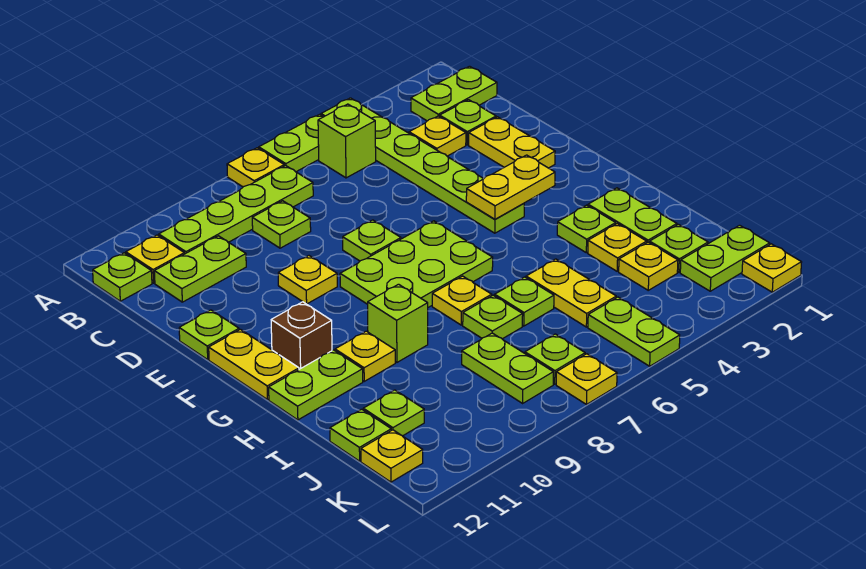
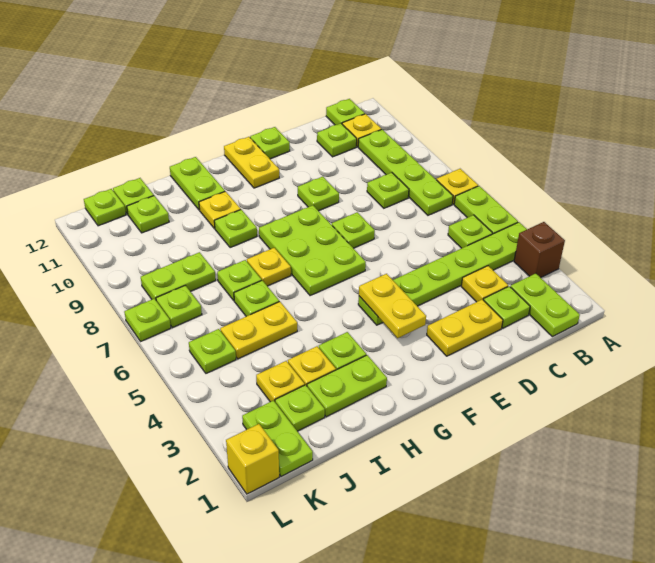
lime 1x1 brick [318,104,376,178] -> lime 1x1 plate [448,215,493,248]
lime 1x2 plate [154,236,246,302] -> lime 1x1 plate [317,123,357,157]
yellow 1x1 plate [278,256,337,304] -> lime 1x1 plate [298,177,339,211]
yellow 1x2 plate [209,329,299,400] -> yellow 1x2 plate turned to [224,137,279,188]
brown 1x1 brick [271,302,332,369] -> brown 1x1 brick moved to [514,222,565,278]
lime 1x1 brick [368,284,428,362] -> lime 1x1 plate [214,210,257,248]
lime 1x2 plate [588,297,680,366] -> lime 1x1 plate [189,329,236,373]
yellow 1x1 plate [361,430,423,482] -> lime 1x1 plate [84,189,126,226]
yellow 1x1 plate [742,244,802,292] -> yellow 1x1 brick [226,424,279,494]
yellow 1x1 plate [556,354,617,404] -> lime 1x1 plate [124,299,171,341]

